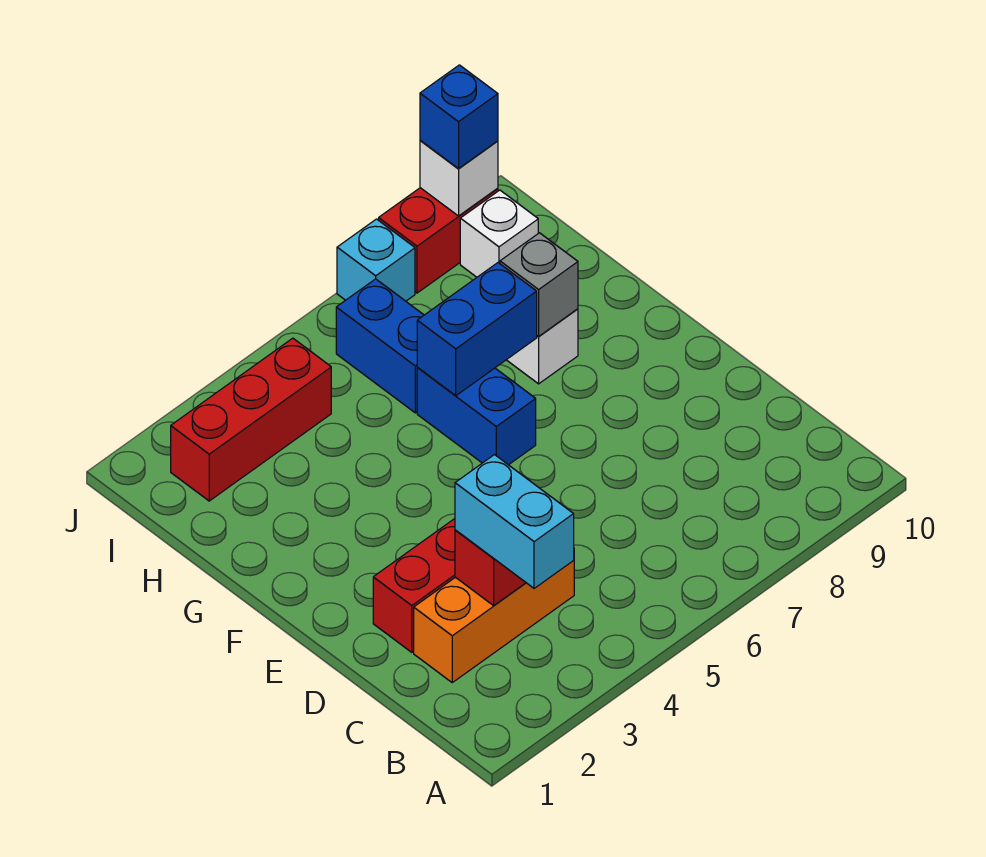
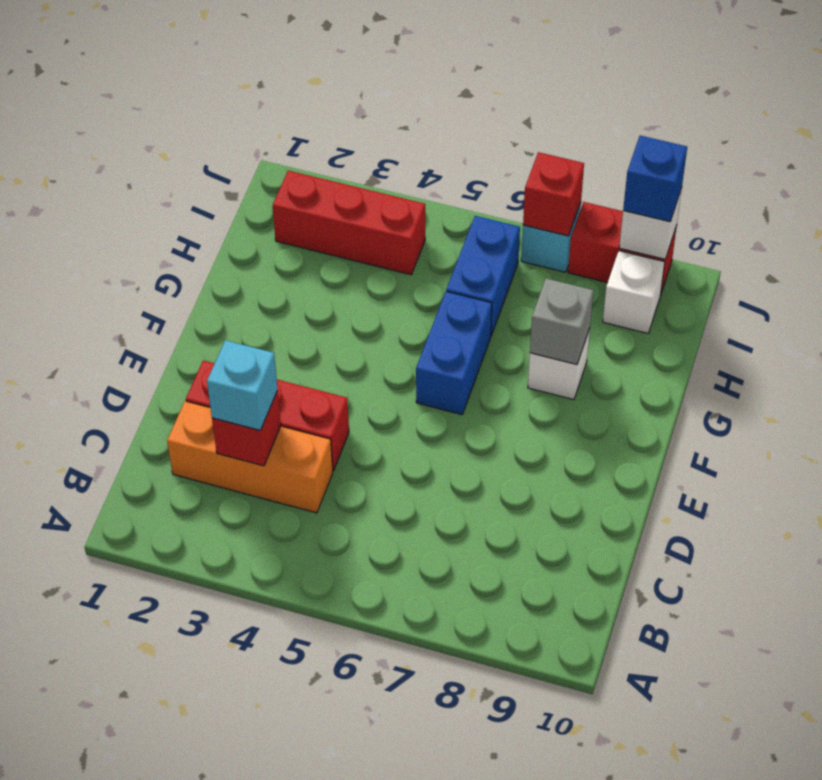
cyan 1x2 brick [455,455,574,588] -> cyan 1x1 brick [207,340,278,430]
blue 1x2 brick [417,263,537,396] -> none
none -> red 1x1 brick [523,152,584,236]

